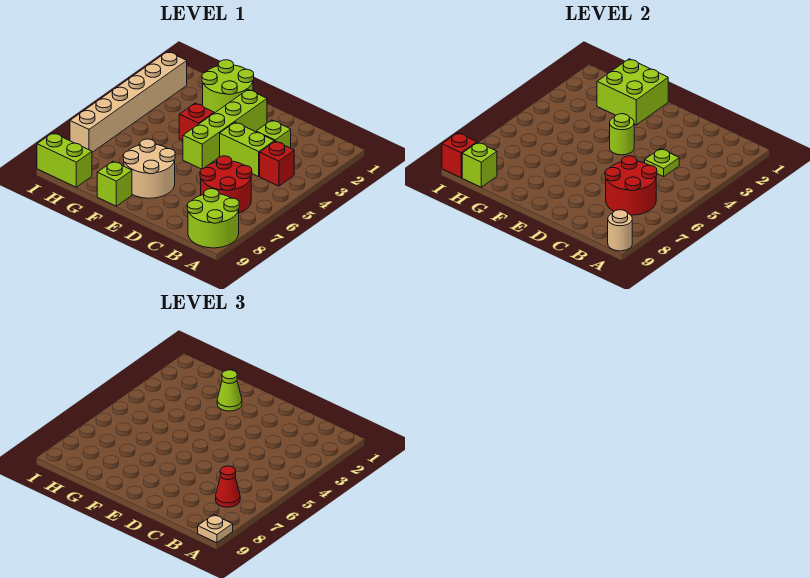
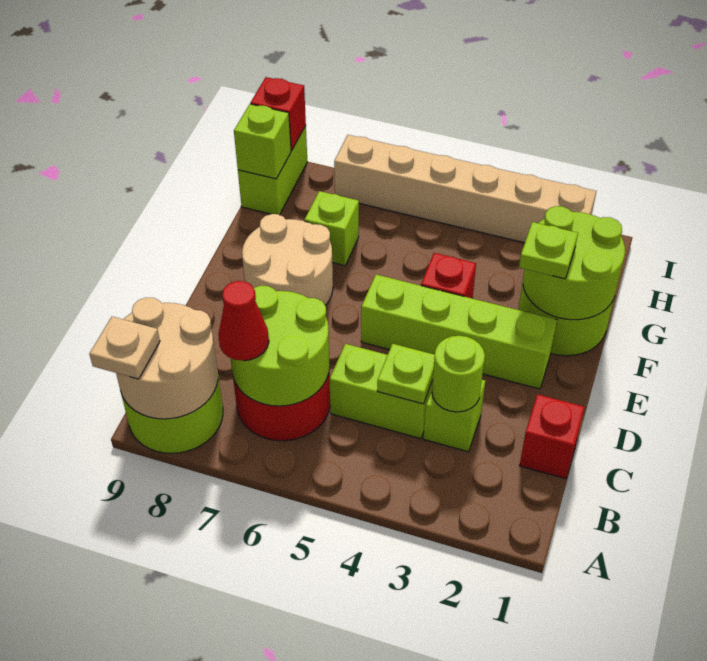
tan 1x1 round brick [608,210,632,251] -> tan 2x2 round brick [116,298,218,419]
red 1x1 brick [260,141,294,186] -> red 1x1 brick moved to [519,394,585,479]
red 2x2 round brick [605,156,657,215] -> lime 2x2 round brick [231,286,330,406]
lime 1x2 brick [220,122,274,177] -> lime 1x2 brick turned to [329,344,433,439]
lime 1x1 round brick [610,114,634,155] -> lime 1x1 round brick moved to [432,336,485,412]
lime 2x2 brick [597,59,668,125] -> lime 2x2 round brick [523,206,625,320]
lime 1x1 cone [217,370,242,411] -> lime 1x1 plate [519,222,578,279]
lime 1x1 brick [97,161,132,206] -> lime 1x1 brick moved to [304,191,359,266]

